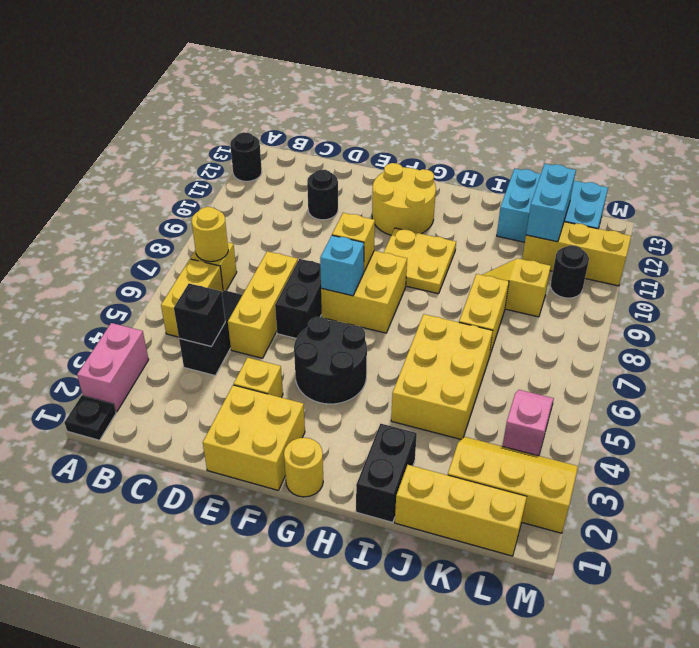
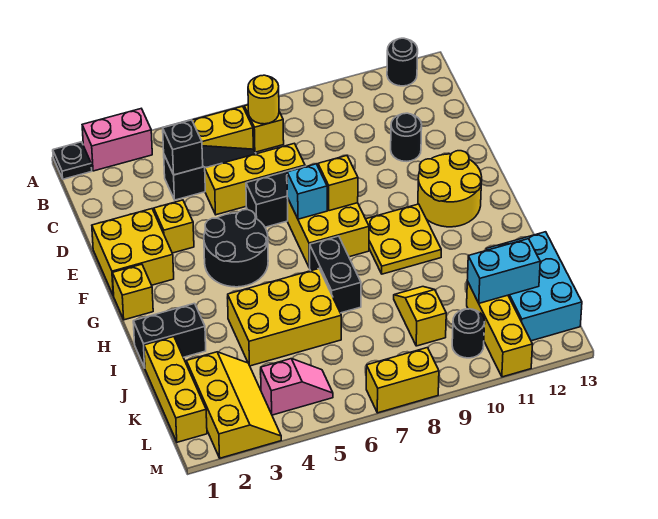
yellow 1x1 round brick [284,438,323,497] -> yellow 1x1 brick [112,264,153,320]
none -> black 1x2 brick [310,236,361,313]
yellow 1x2 brick [459,274,509,357] -> yellow 1x2 brick moved to [366,348,439,413]

